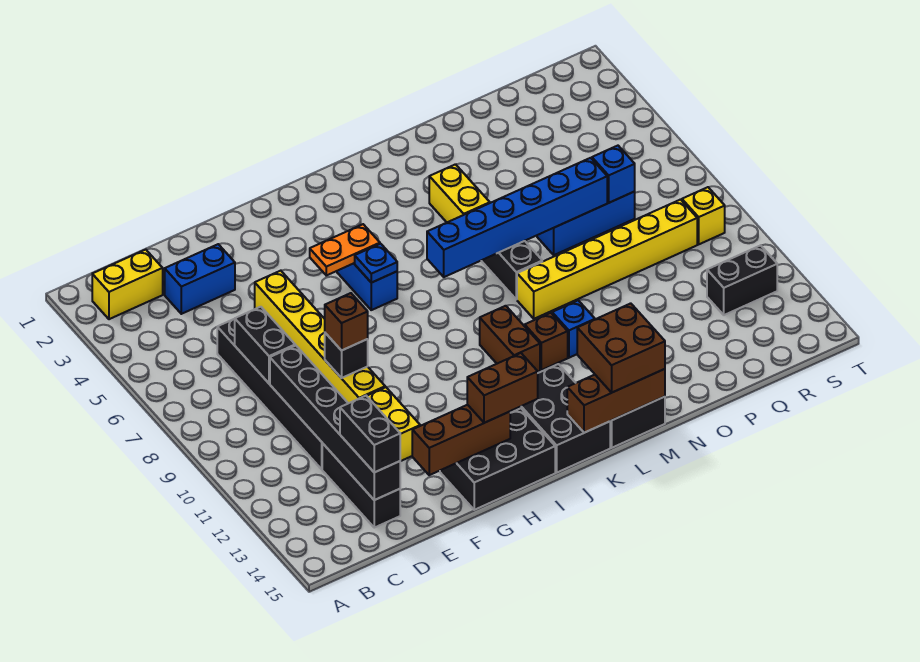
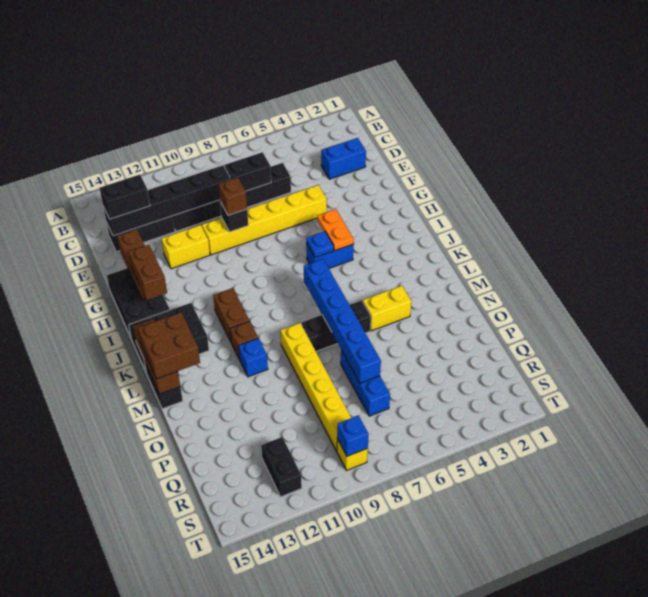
yellow 1x2 brick [92,250,163,319] -> none
blue 1x2 brick [165,244,235,314] -> blue 1x2 brick turned to [321,138,366,179]
brown 1x2 brick [480,306,540,372] -> brown 1x2 brick turned to [213,288,249,341]
blue 1x1 brick [592,146,635,203] -> blue 1x1 brick moved to [337,415,368,456]

